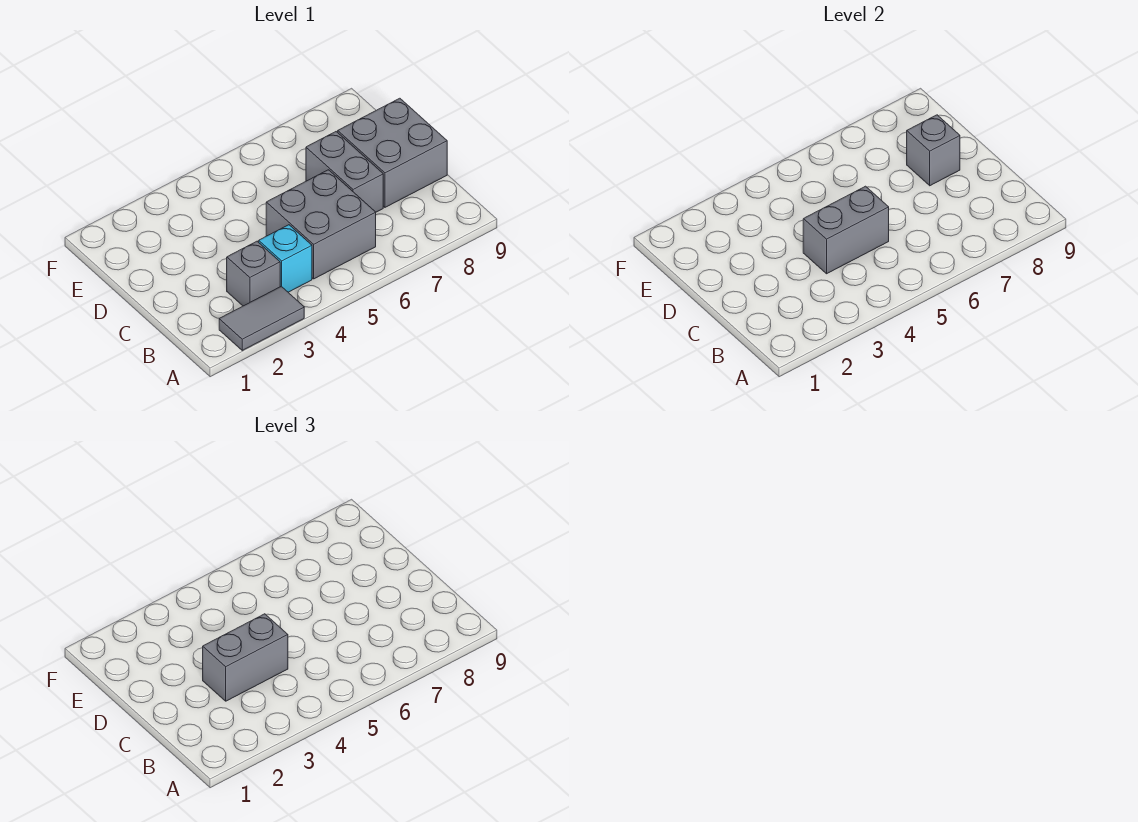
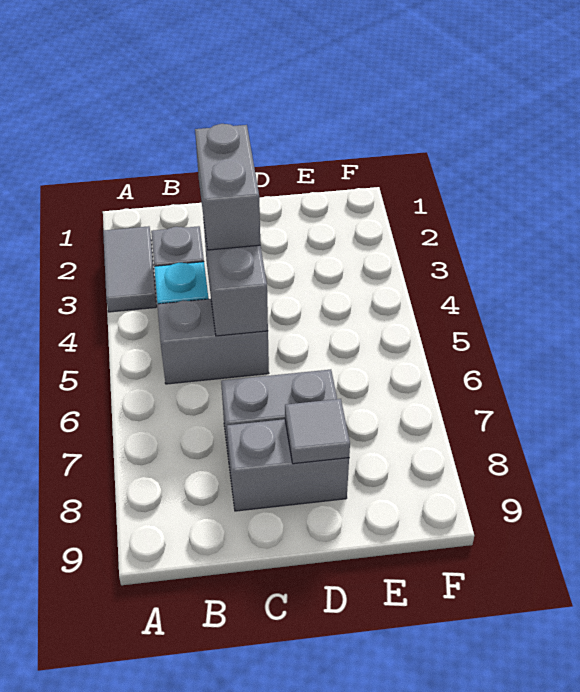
grey 2x2 brick [266,170,376,279] -> grey 1x2 brick [157,299,269,384]
grey 2x2 brick [338,98,447,207] -> grey 1x2 brick [227,419,349,511]
grey 1x1 brick [907,115,960,186] -> grey 1x1 tile [285,399,350,464]

